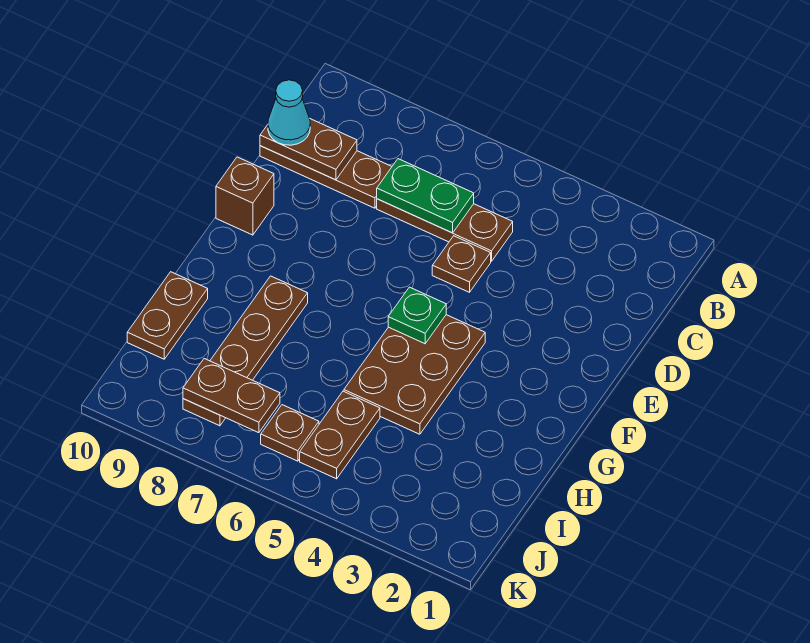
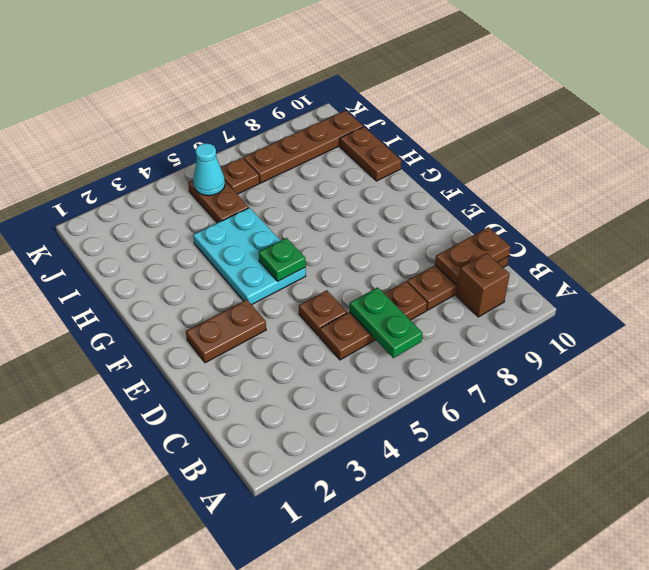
green 1x2 plate [377,159,474,233] -> green 1x2 plate turned to [350,287,422,358]
cyan 1x1 cone [268,80,310,145] -> cyan 1x1 cone moved to [193,143,225,196]
brown 1x1 brick [216,157,274,235] -> brown 1x1 brick moved to [456,253,510,317]
brown 2x3 plate [344,315,485,434] -> cyan 2x3 plate [193,208,306,305]
brown 1x4 plate [183,276,308,426] -> brown 1x4 plate turned to [244,110,363,183]
brown 1x2 plate [183,359,280,433] -> brown 1x2 plate moved to [186,300,266,363]

